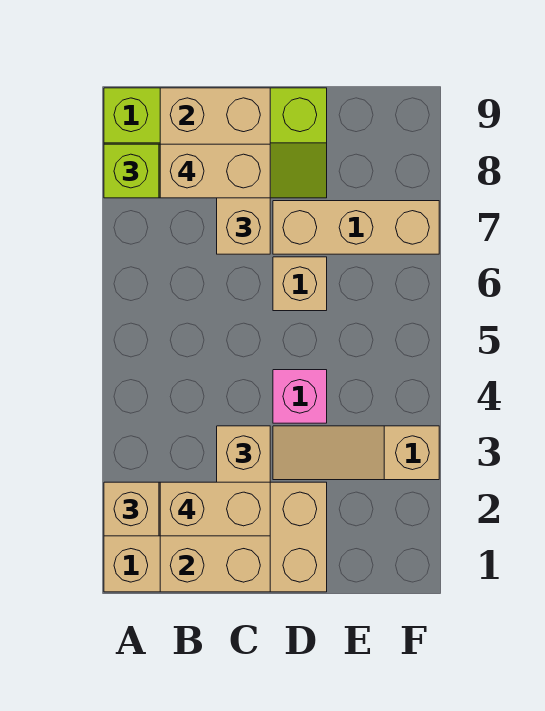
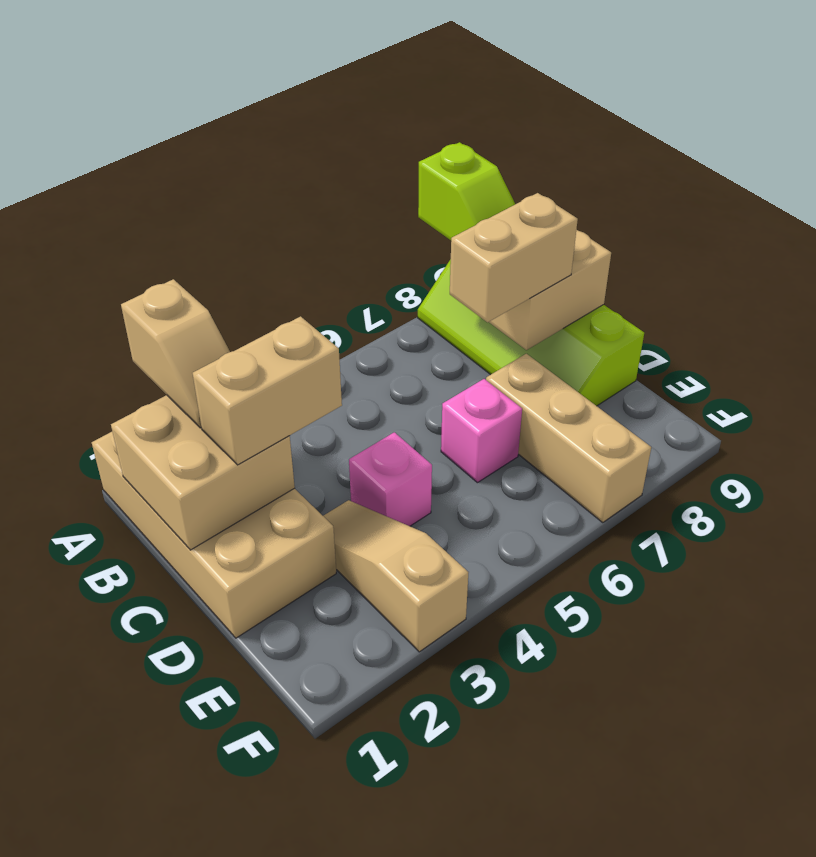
tan 1x2 brick [160,482,270,536] -> none
tan 1x2 brick [160,144,270,198] -> none
tan 1x1 brick [273,257,327,311] -> pink 1x1 brick [441,379,522,483]

